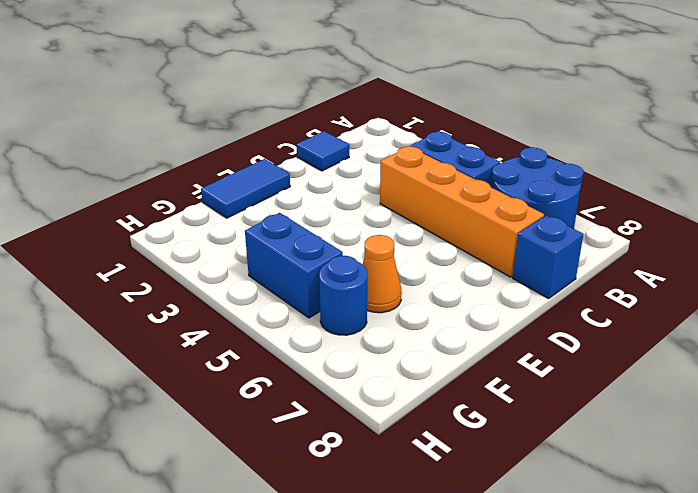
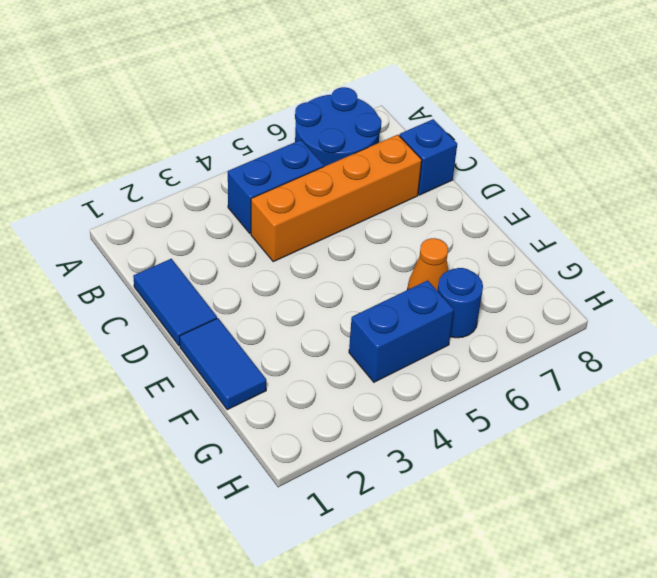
blue 1x1 tile [296,131,349,171] -> blue 1x2 tile [133,259,217,346]

